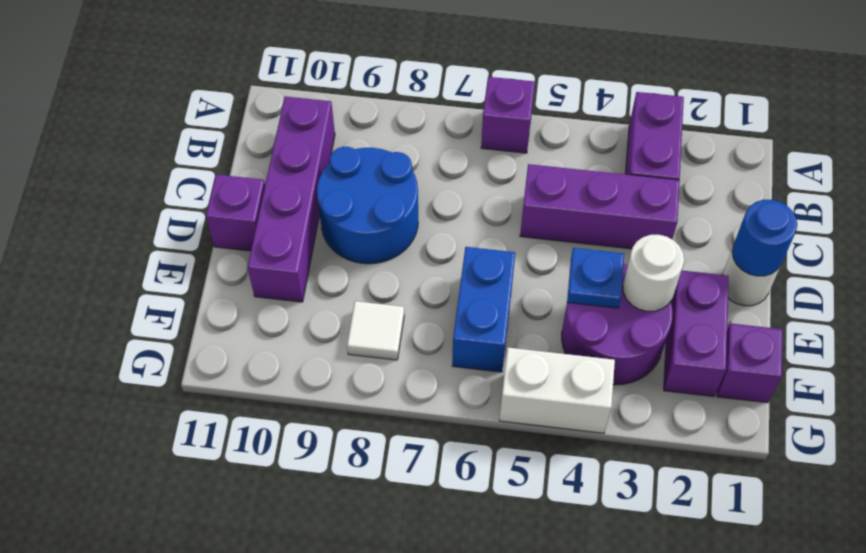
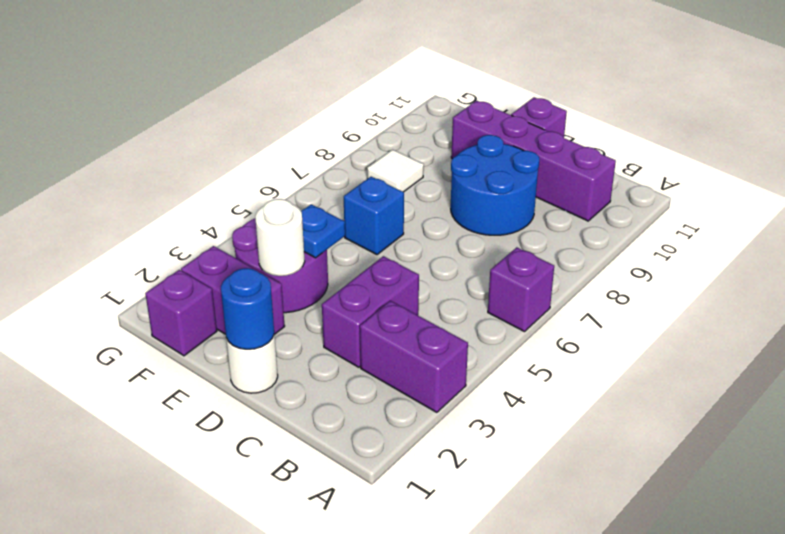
purple 1x3 brick [520,164,680,249] -> purple 1x2 brick [322,256,419,367]
blue 1x2 brick [452,247,515,372] -> blue 1x1 brick [344,177,404,255]
white 1x2 brick [499,348,615,433] -> none

